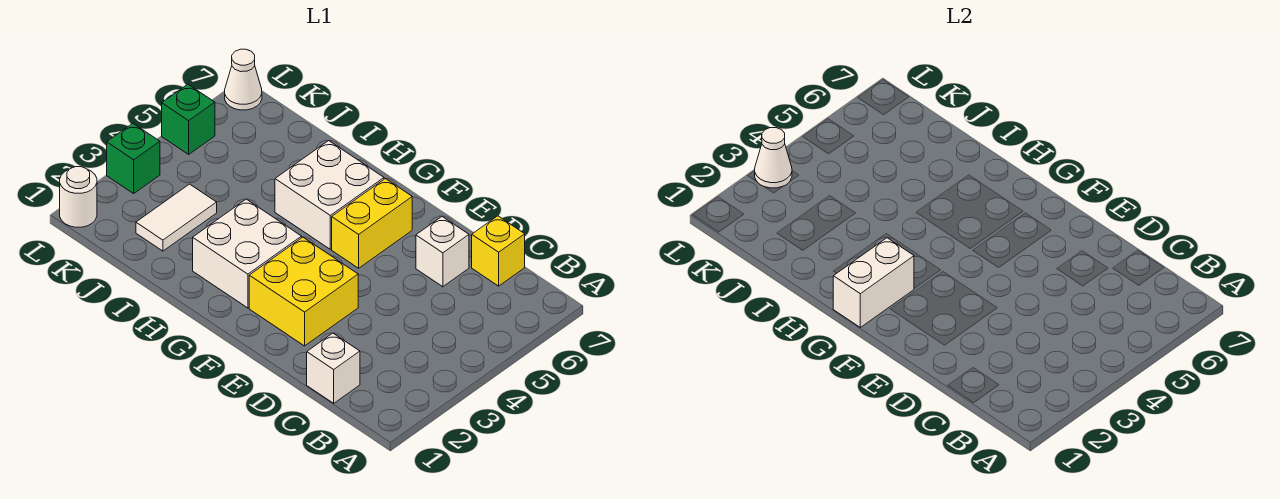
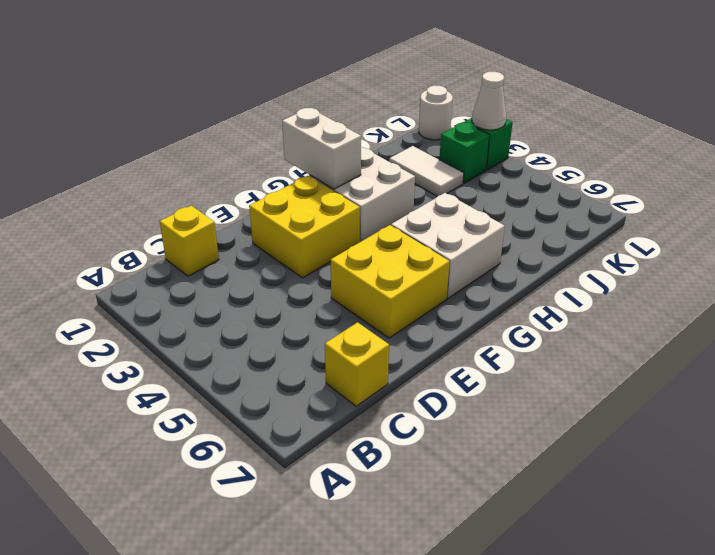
white 1x1 brick [307,333,360,403] -> yellow 1x1 brick [160,206,219,276]
white 1x1 brick [416,216,469,287] -> none
yellow 1x2 brick [332,179,412,268] -> yellow 2x2 brick [331,225,450,338]
green 1x1 brick [162,84,215,154] -> green 1x1 brick moved to [439,122,490,183]
white 1x1 cone [225,49,262,110] -> none

